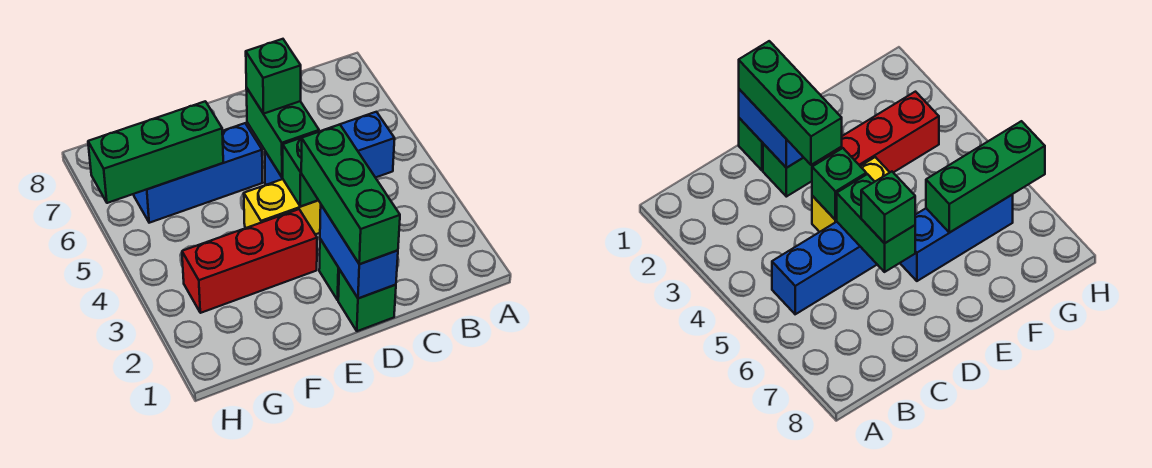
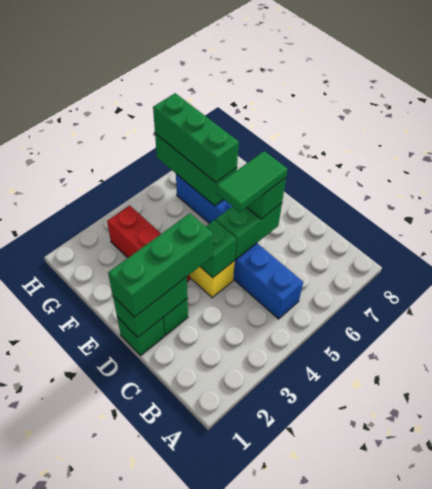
blue 1x2 brick [320,205,398,298] -> green 1x2 brick [113,277,188,337]
none -> green 1x2 tile [217,151,287,212]
none -> green 1x3 brick [153,93,239,182]

